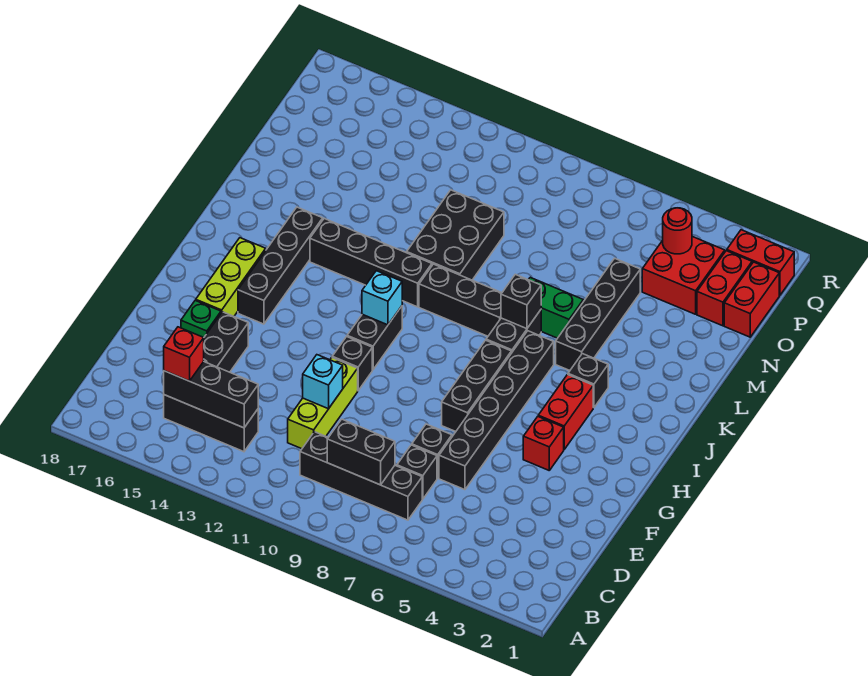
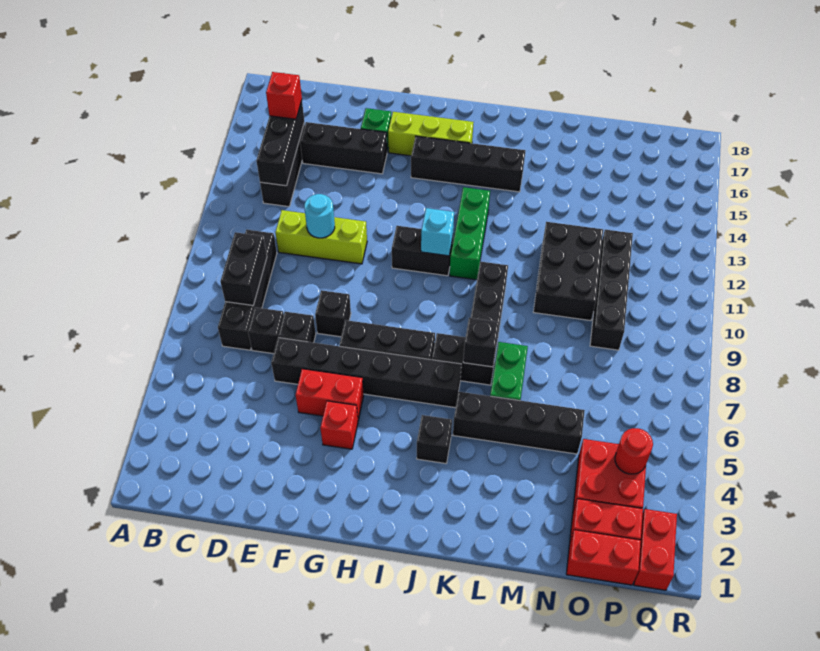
cyan 1x1 brick [303,355,343,409] -> cyan 1x1 round brick [304,194,335,238]
black 1x1 brick [332,337,372,390] -> black 1x1 brick moved to [315,290,351,337]
red 1x2 brick [538,375,593,449] -> red 1x2 brick moved to [296,369,364,420]
none -> green 1x3 brick [450,187,490,280]
black 1x4 brick [310,219,432,307] -> black 1x4 brick moved to [590,230,633,350]
black 2x3 brick [407,190,504,280] -> black 2x3 brick turned to [533,222,603,321]

